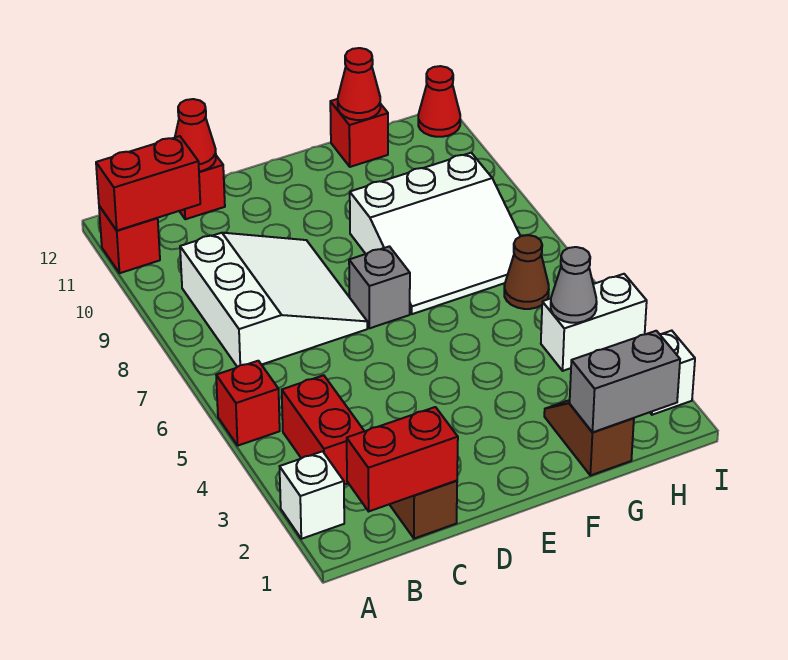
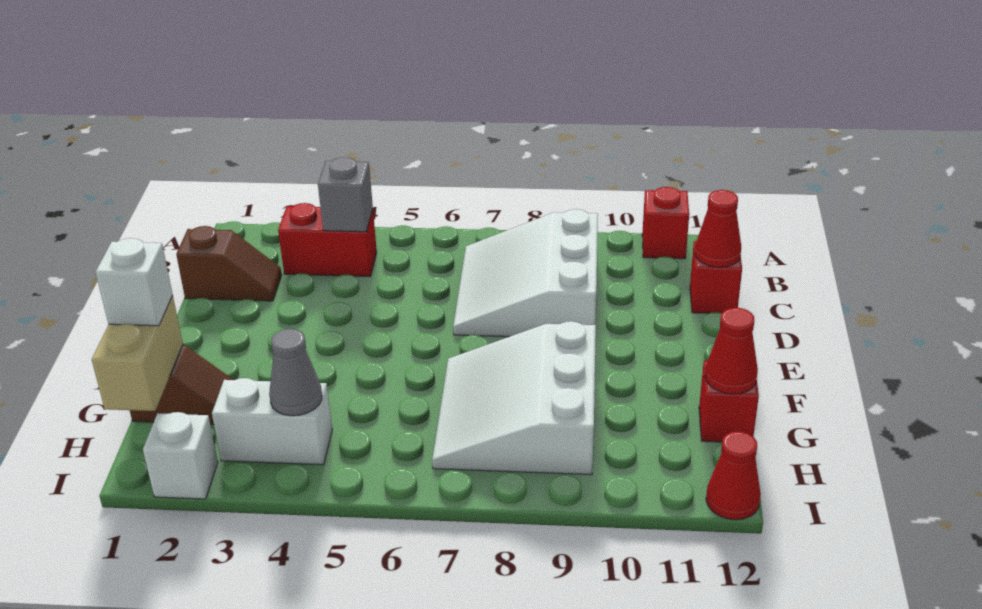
white 1x1 brick [280,451,344,539] -> white 1x1 brick moved to [96,238,173,326]
red 1x1 brick [216,361,280,446] -> none
red 1x2 brick [96,136,200,230] -> none
red 1x2 brick [347,407,458,511] -> none
white 3x3 slope [180,233,367,367] -> white 3x3 slope turned to [453,209,598,337]
grey 1x1 brick [349,246,410,328] -> grey 1x1 brick moved to [318,157,373,232]
grey 1x2 brick [570,331,680,432] -> tan 1x2 brick [92,296,183,411]
white 1x2 brick [541,274,647,371] -> white 1x2 brick turned to [212,378,332,465]
brown 1x1 cone [504,235,549,309] -> none

